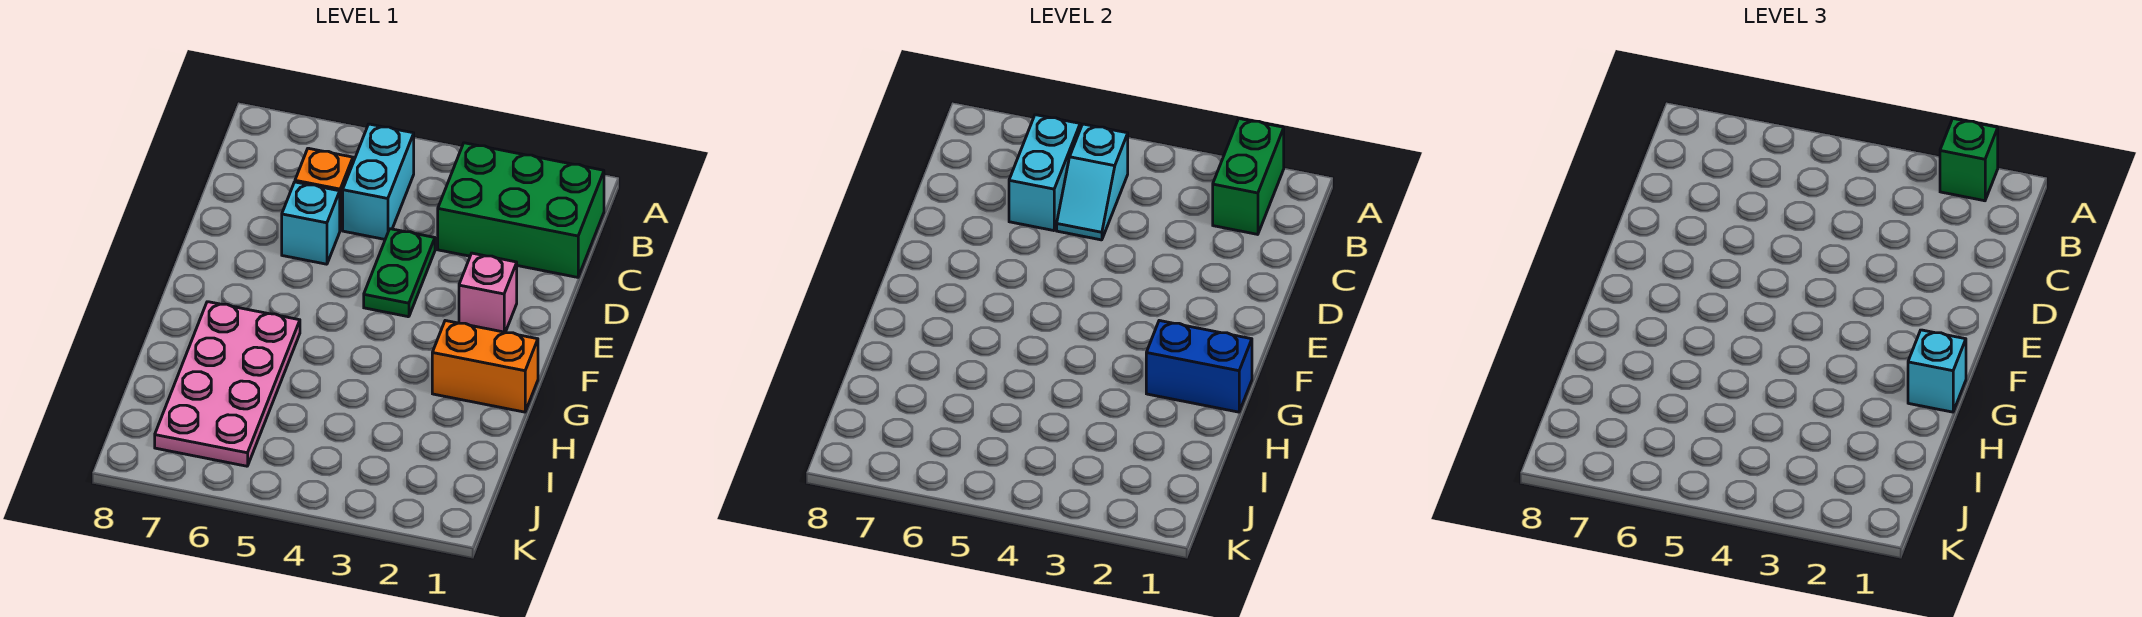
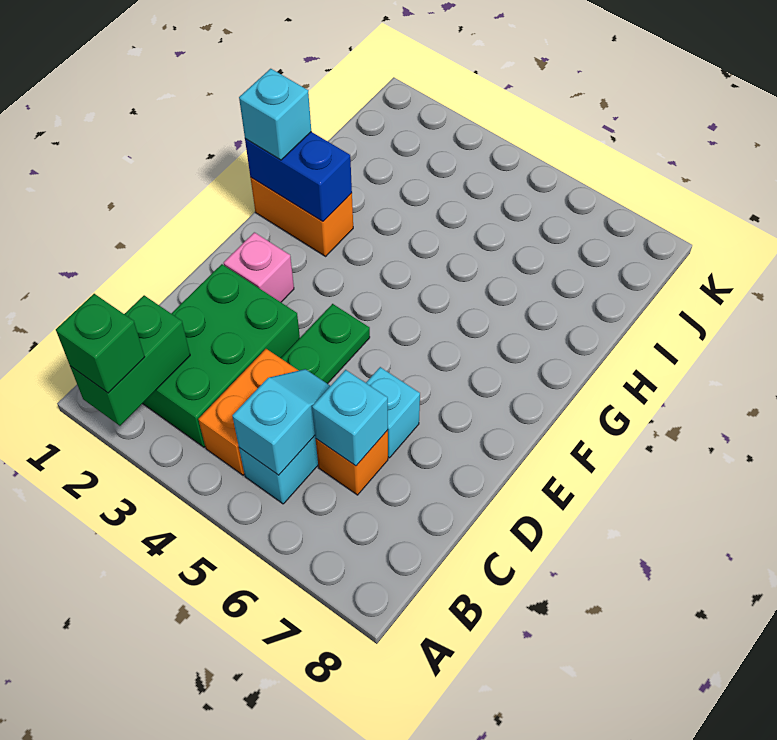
green 2x3 brick [438,143,604,277] -> green 2x3 brick turned to [142,264,300,447]
none -> orange 1x2 brick [198,349,299,475]
cyan 1x2 brick [1009,115,1080,231] -> cyan 1x1 brick [312,370,388,466]
pink 2x4 plate [155,302,300,466] -> none

